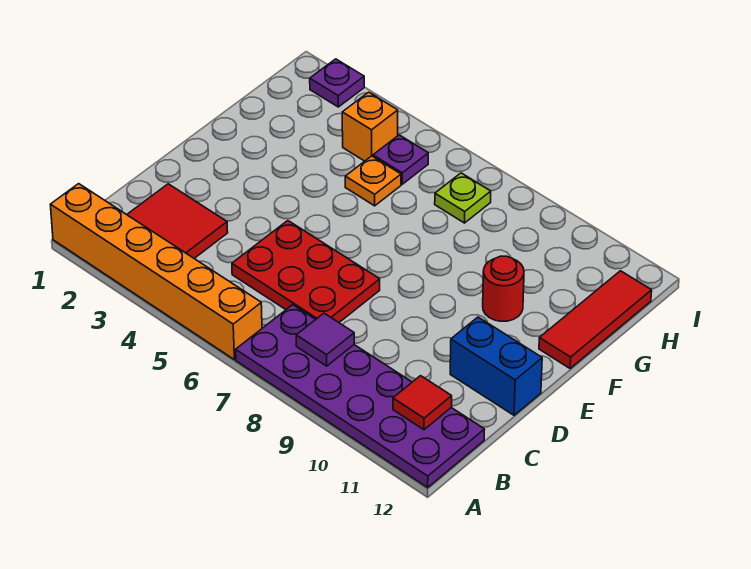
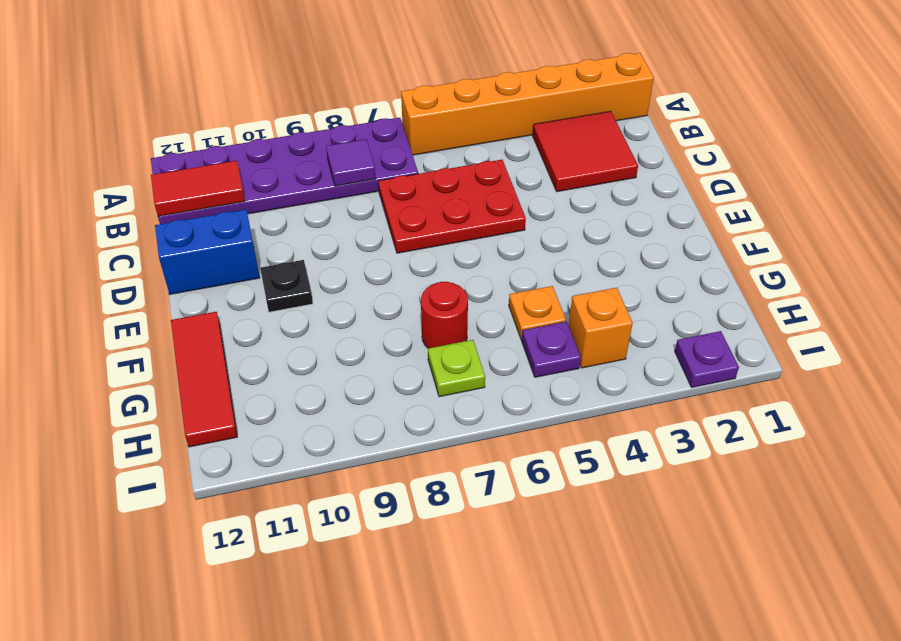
red 1x1 tile [393,376,452,430] -> red 1x2 tile [151,161,245,216]
none -> black 1x1 plate [260,260,313,312]
red 1x1 round brick [483,256,524,321] -> red 1x1 round brick moved to [421,282,468,348]

